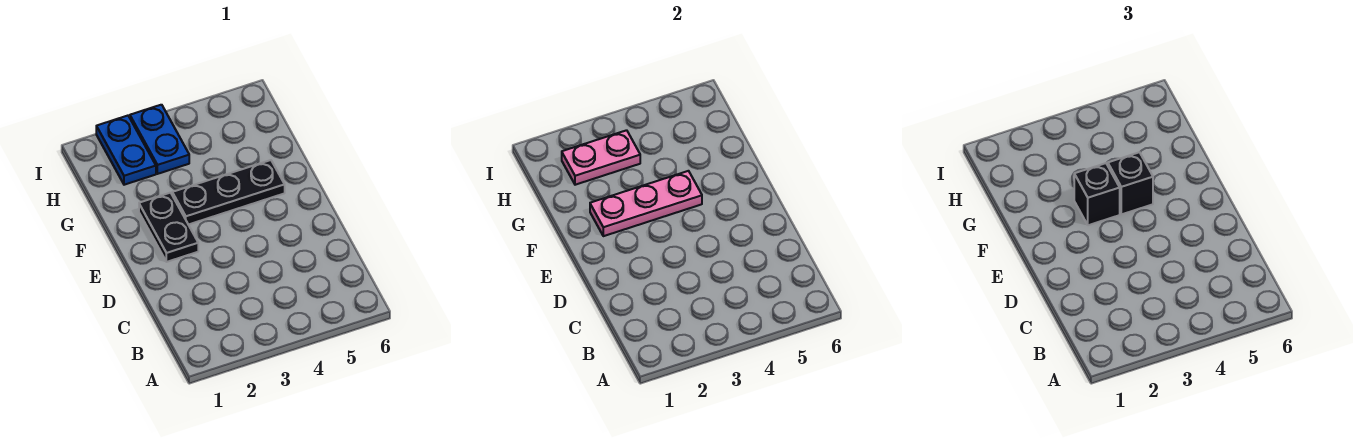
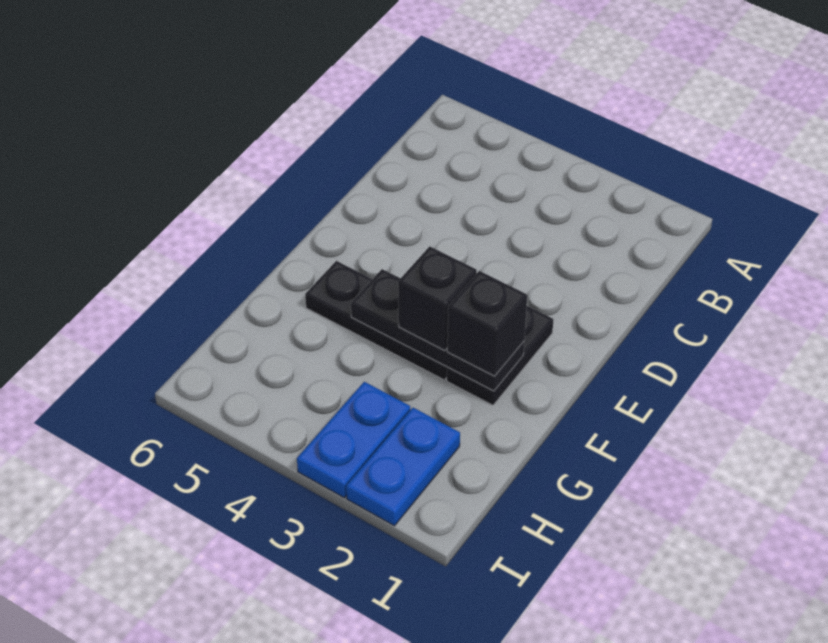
pink 1x3 plate [590,171,702,236] -> black 1x3 plate [351,269,524,391]
black 1x1 brick [1108,152,1153,214] -> black 1x1 brick moved to [447,271,527,376]
pink 1x2 plate [562,130,640,185] -> none

